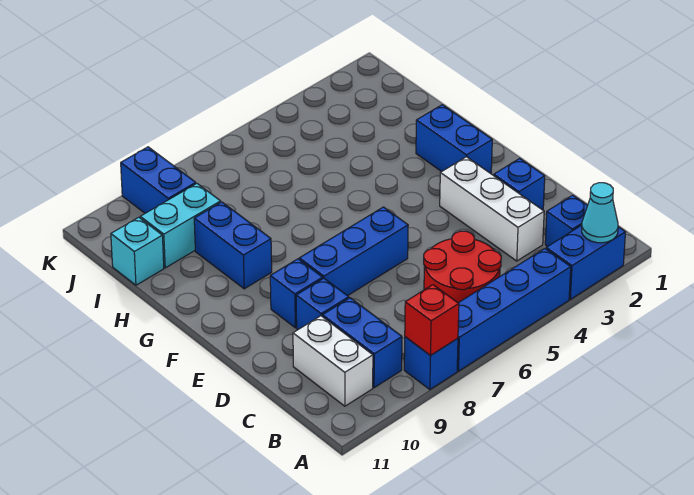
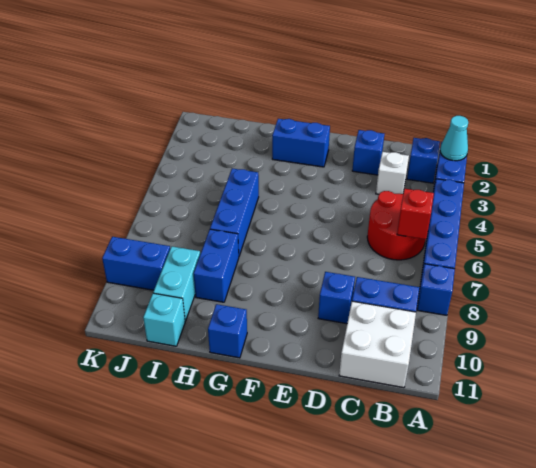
red 1x1 brick [405,285,459,355] -> red 1x1 brick moved to [397,189,434,239]
white 1x2 brick [293,316,373,406] -> white 2x2 brick [339,301,416,388]
white 1x3 brick [440,157,544,261] -> white 1x1 brick [376,152,409,194]
blue 1x3 brick [299,207,408,296] -> blue 1x3 brick moved to [210,168,259,256]
blue 1x1 brick [270,259,323,328] -> blue 1x1 brick moved to [208,304,247,358]
blue 1x2 brick [194,202,272,289] -> blue 1x2 brick turned to [194,229,239,302]

